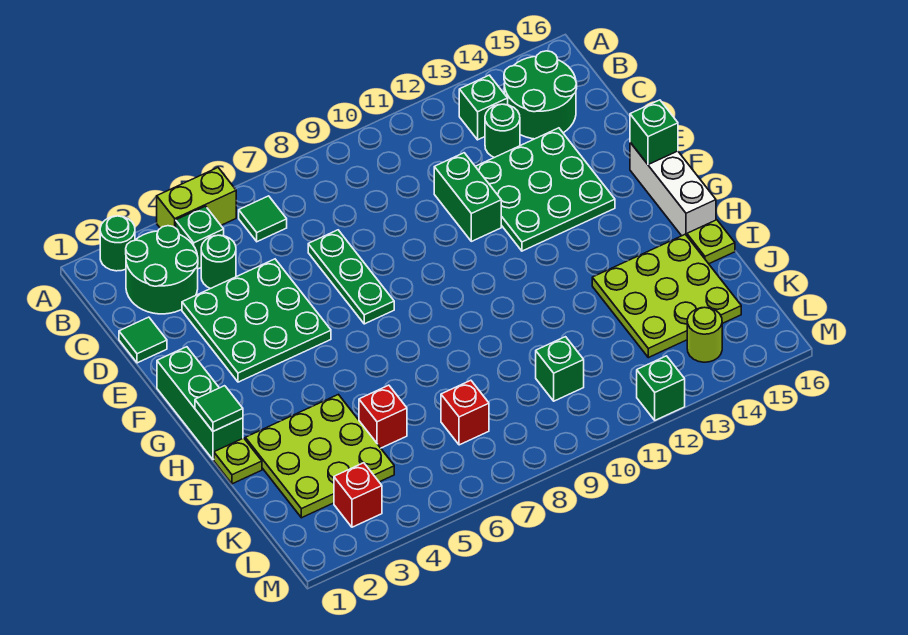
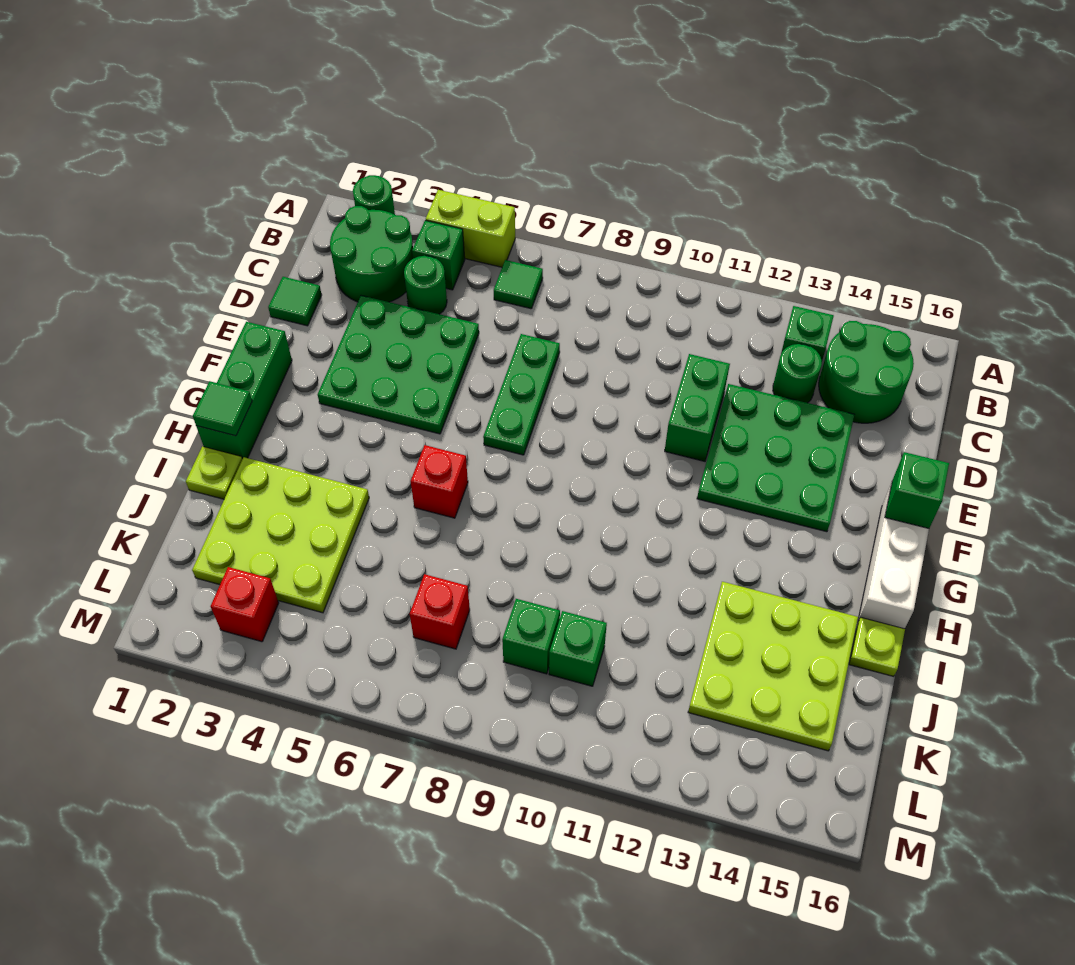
red 1x1 brick [359,385,407,448] -> red 1x1 brick moved to [411,445,468,518]
lime 1x1 round brick [687,307,722,362] -> none
green 1x1 brick [637,356,685,420] -> green 1x1 brick moved to [502,599,560,674]

